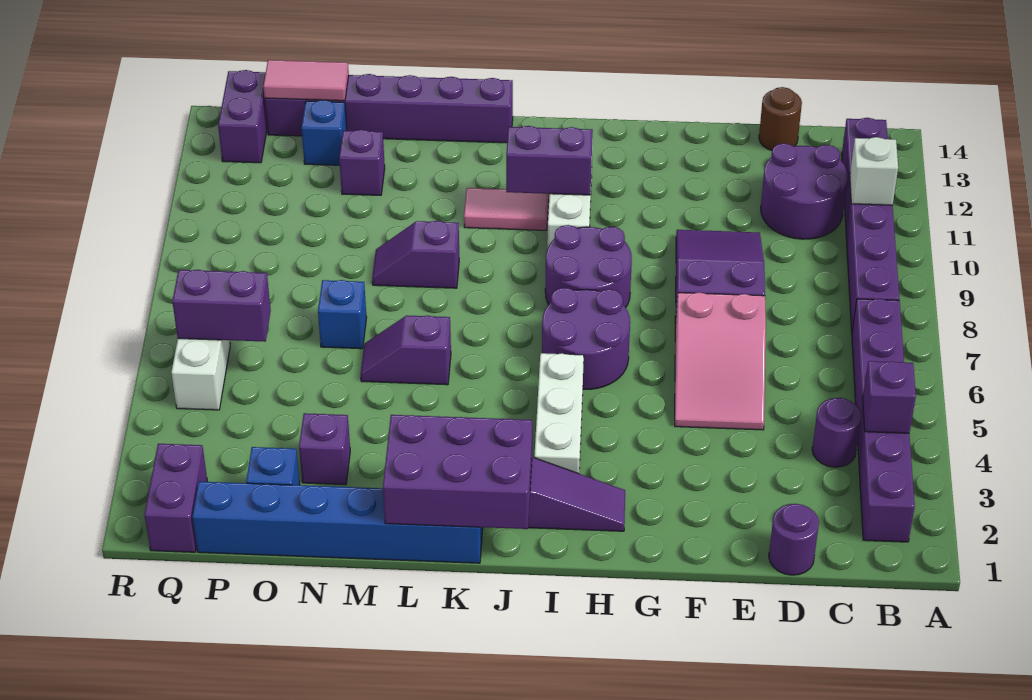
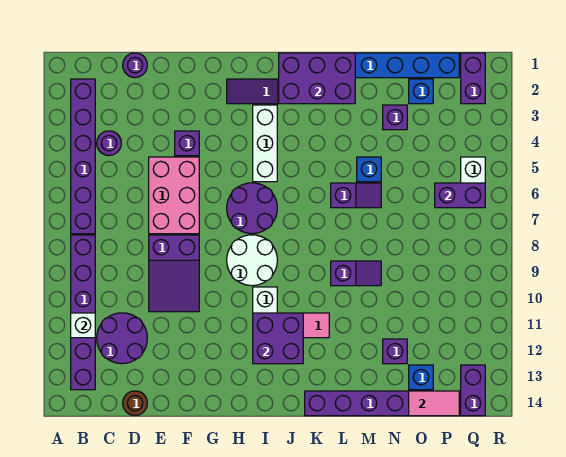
purple 1x1 brick [863,361,916,433] -> purple 1x1 brick moved to [175,131,199,156]
pink 2x3 slope [675,292,766,430] -> pink 2x3 brick [149,157,199,234]
purple 2x2 round brick [545,225,632,308] -> white 2x2 round brick [227,235,277,286]
purple 1x2 brick [506,126,593,195] -> purple 2x2 brick [253,313,303,364]
blue 1x1 brick [318,280,367,349] -> blue 1x1 brick moved to [357,157,381,182]

